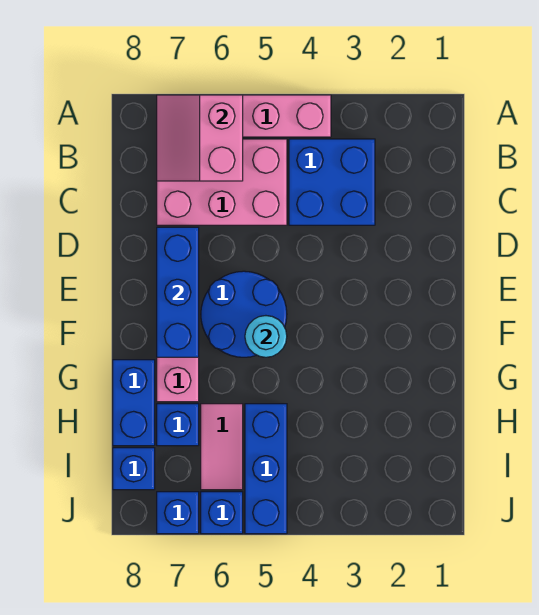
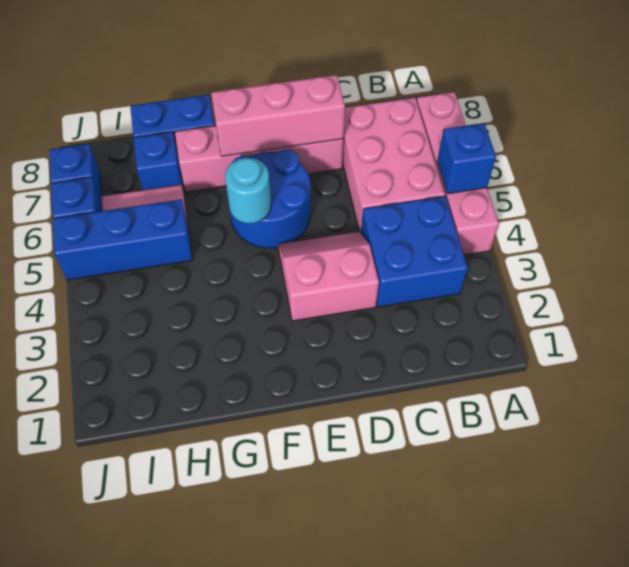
pink 2x2 slope [157,95,243,181] -> pink 2x2 slope moved to [278,232,379,321]
blue 1x3 brick [157,227,199,357] -> pink 1x3 brick [211,75,345,156]
blue 1x1 brick [113,448,155,490] -> blue 1x1 brick moved to [437,123,496,194]

